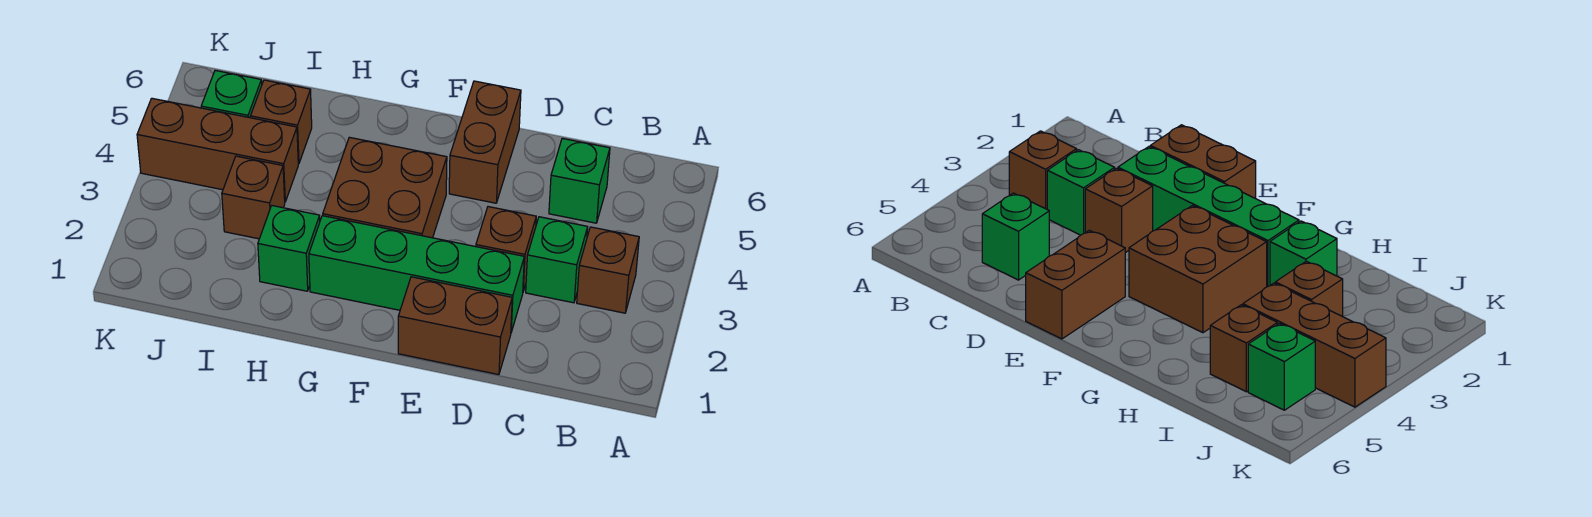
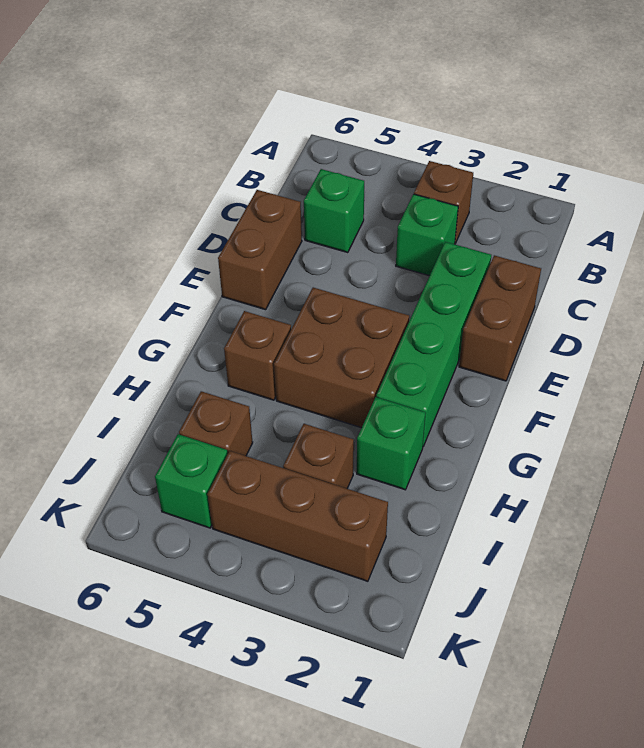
brown 1x1 brick [476,207,536,291] -> brown 1x1 brick moved to [224,311,291,400]
brown 1x2 brick [449,81,521,203] -> brown 1x2 brick turned to [218,190,302,310]
brown 1x3 brick [137,98,298,202] -> brown 1x3 brick turned to [208,451,388,581]

